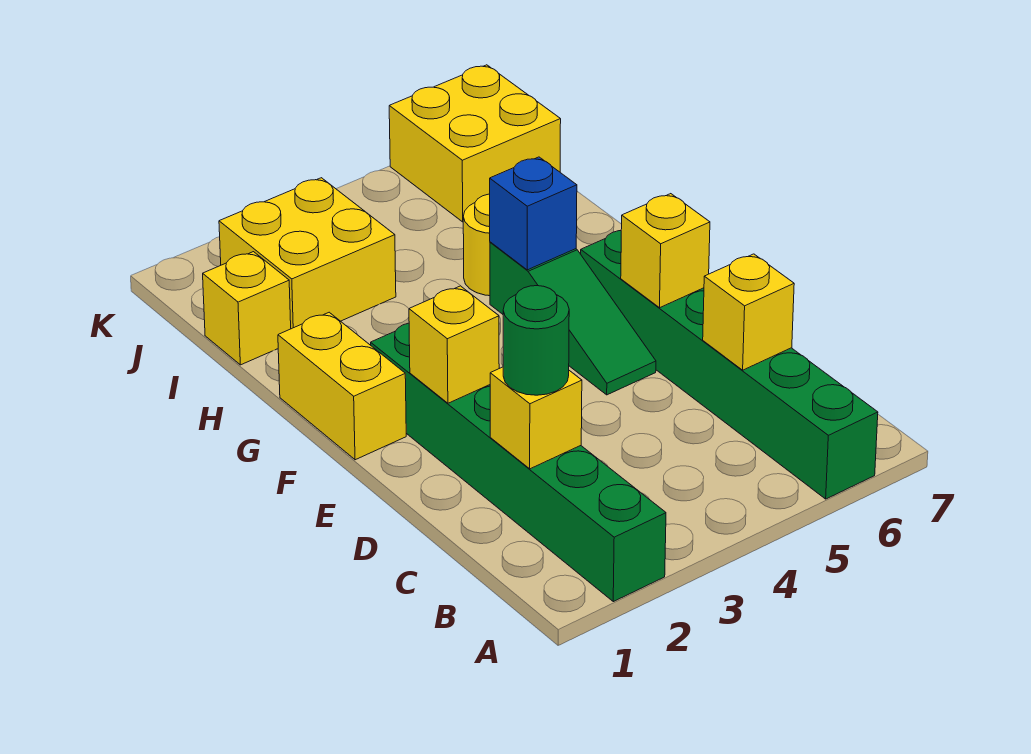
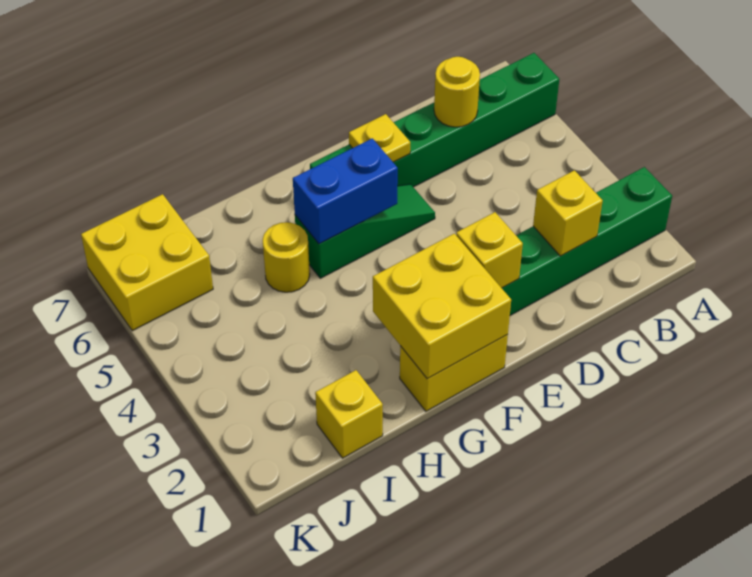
green 1x1 round brick [503,286,569,395] -> none
yellow 1x1 brick [703,254,794,370] -> yellow 1x1 round brick [434,57,480,127]
yellow 1x1 brick [621,194,710,308] -> yellow 1x1 plate [349,114,410,162]
blue 1x1 brick [490,157,577,270] -> blue 1x2 brick [293,138,398,244]
yellow 2x2 brick [219,178,396,329] -> yellow 2x2 brick moved to [373,234,511,379]

